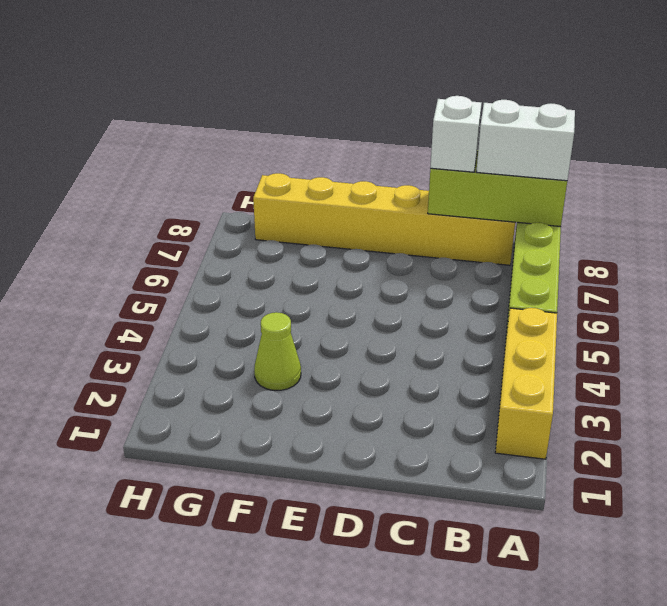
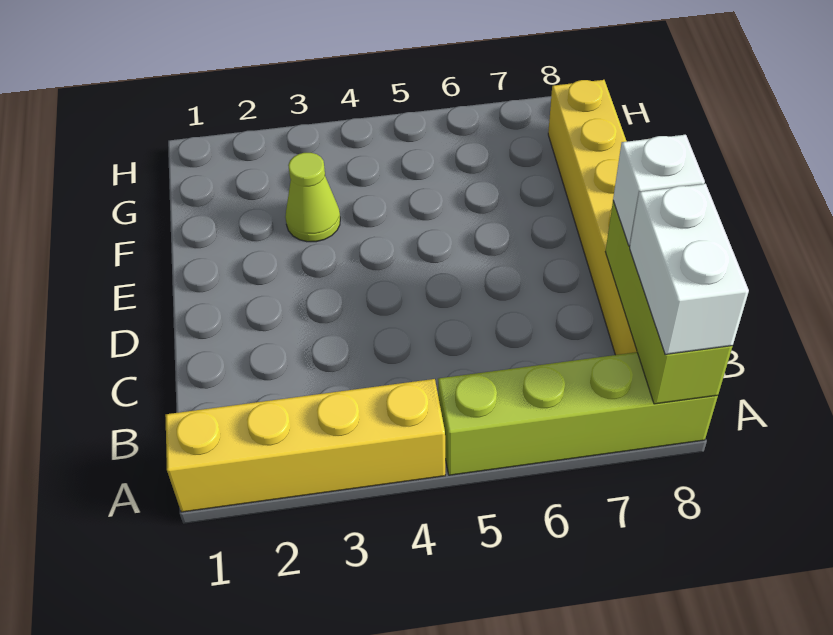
yellow 1x3 brick [495,308,557,459] -> yellow 1x4 brick [165,379,445,512]

